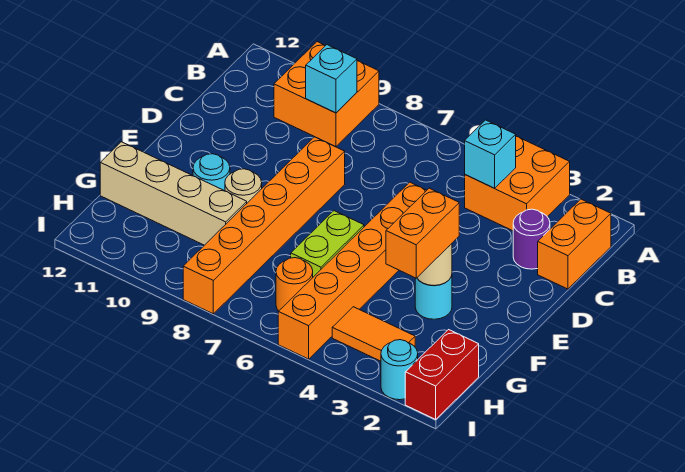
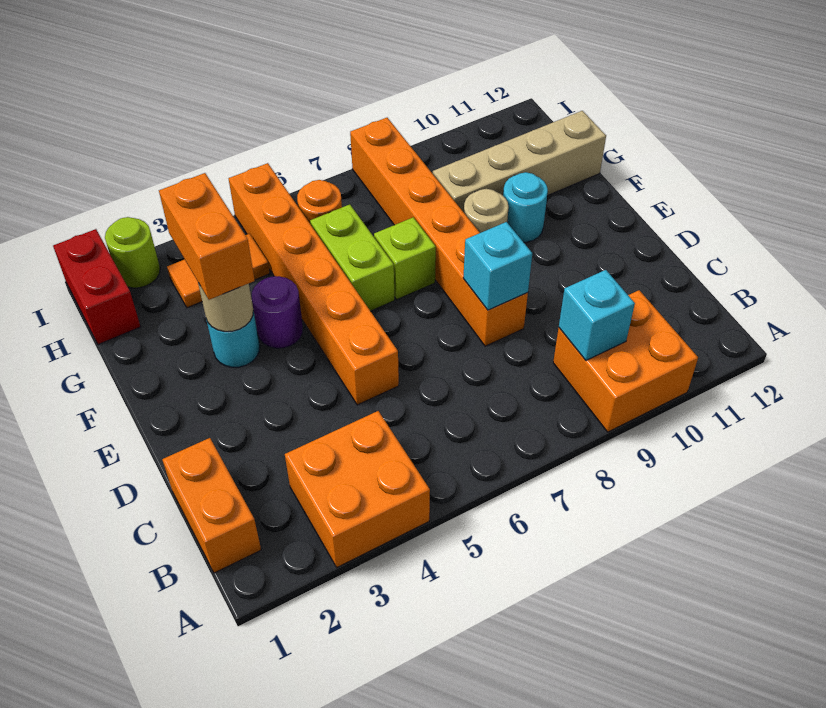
cyan 1x1 brick [465,120,516,188] -> cyan 1x1 brick moved to [463,222,532,310]
purple 1x1 round brick [513,209,550,269] -> purple 1x1 round brick moved to [252,276,303,348]
none -> lime 1x1 brick [374,217,436,300]
cyan 1x1 round brick [381,340,418,400] -> lime 1x1 round brick [105,217,160,288]

